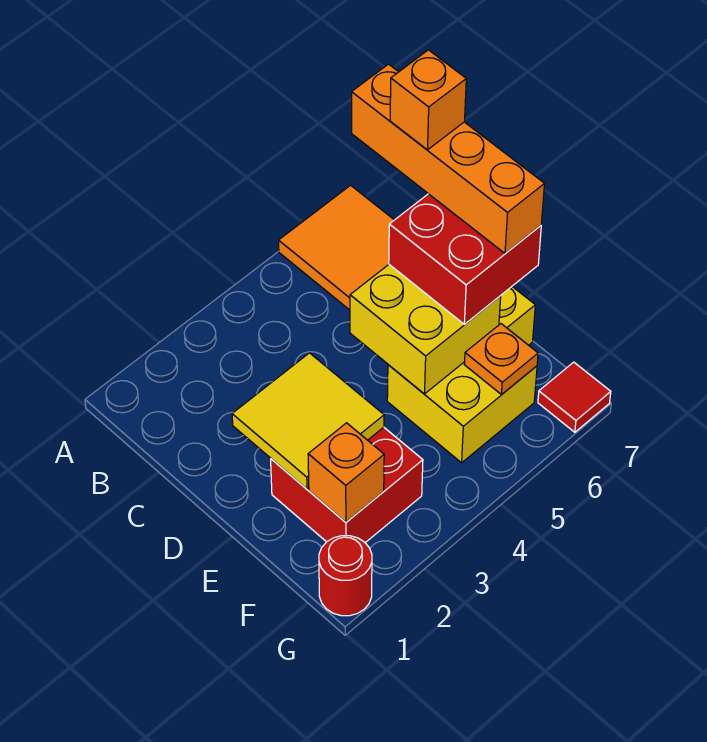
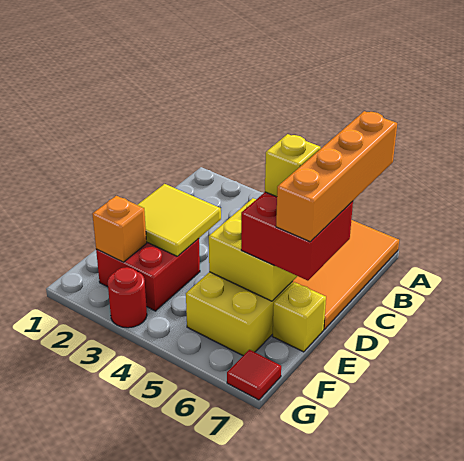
orange 1x1 brick [390,50,466,150] -> none
none -> yellow 1x1 brick [265,134,321,197]
orange 1x1 plate [464,324,538,395] -> none
red 1x1 round brick [319,536,372,616] -> red 1x1 round brick moved to [108,267,147,328]

